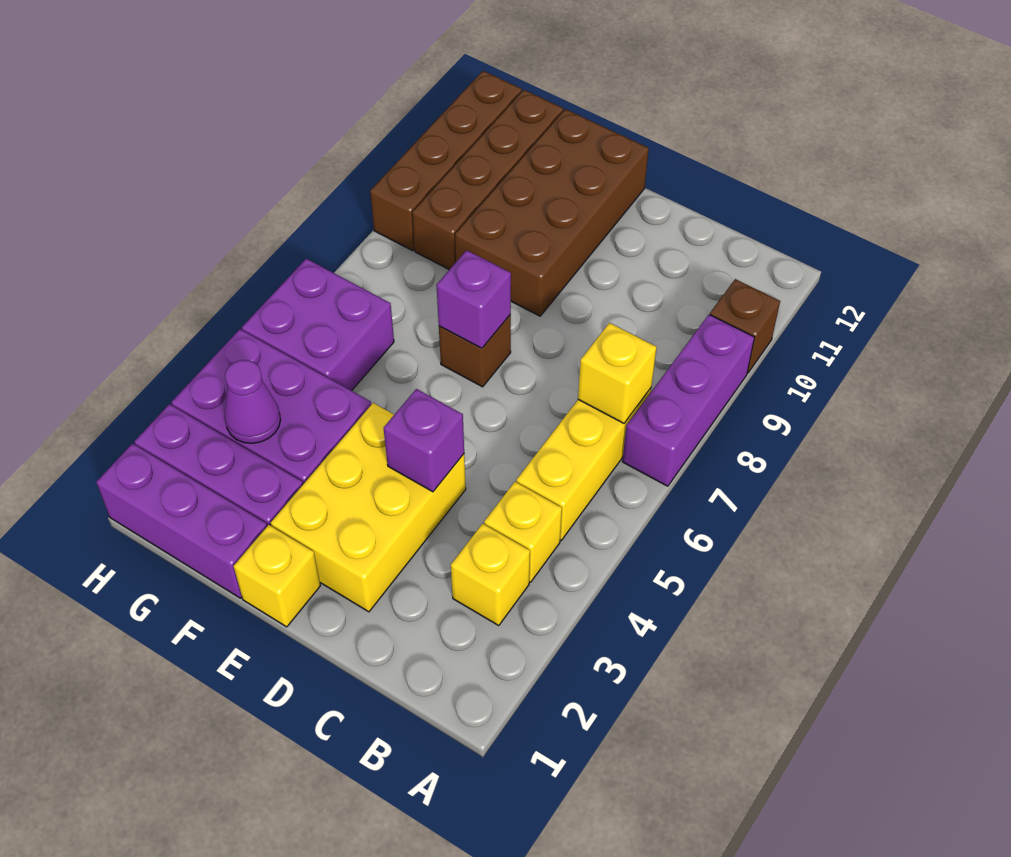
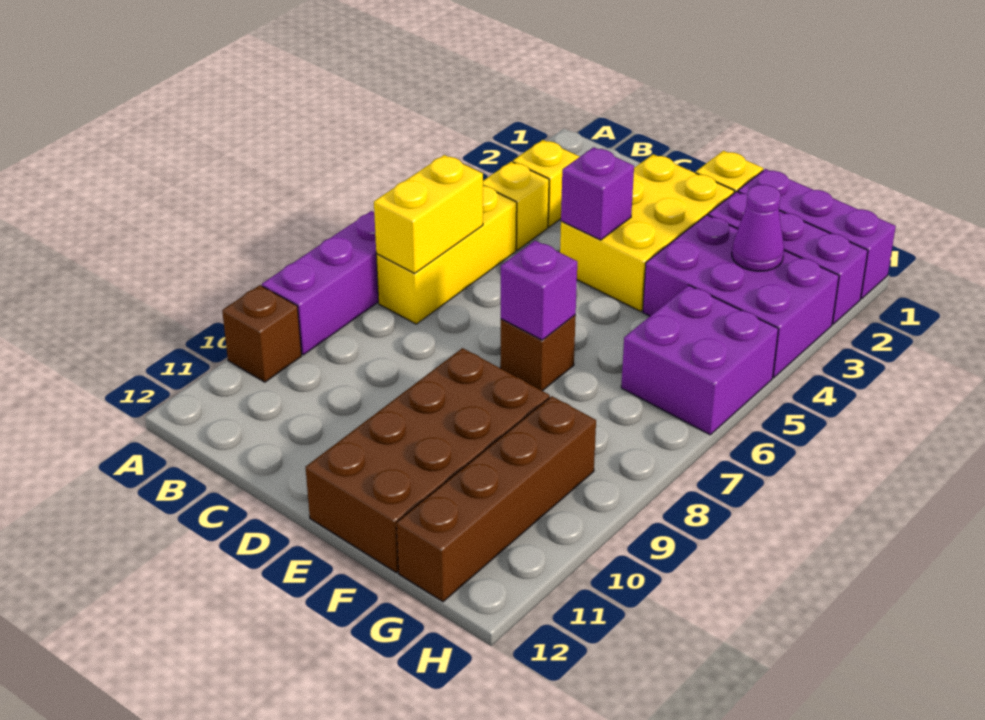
yellow 1x1 brick [578,323,657,423] -> yellow 1x2 brick [374,155,483,273]
brown 1x4 brick [370,71,522,251] -> none

